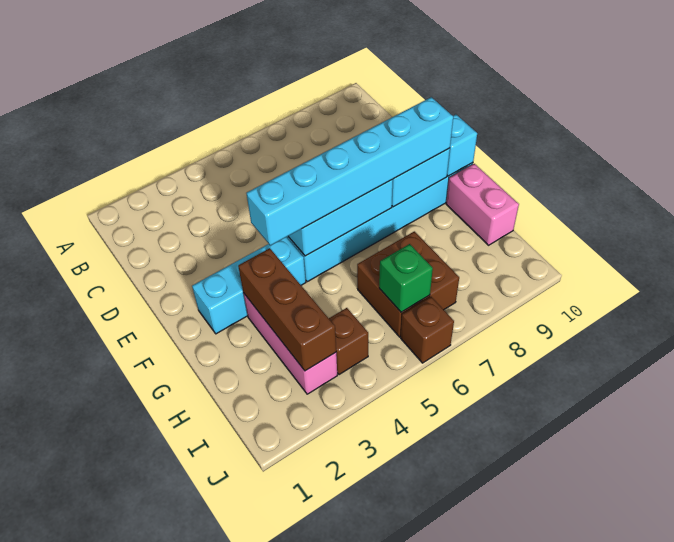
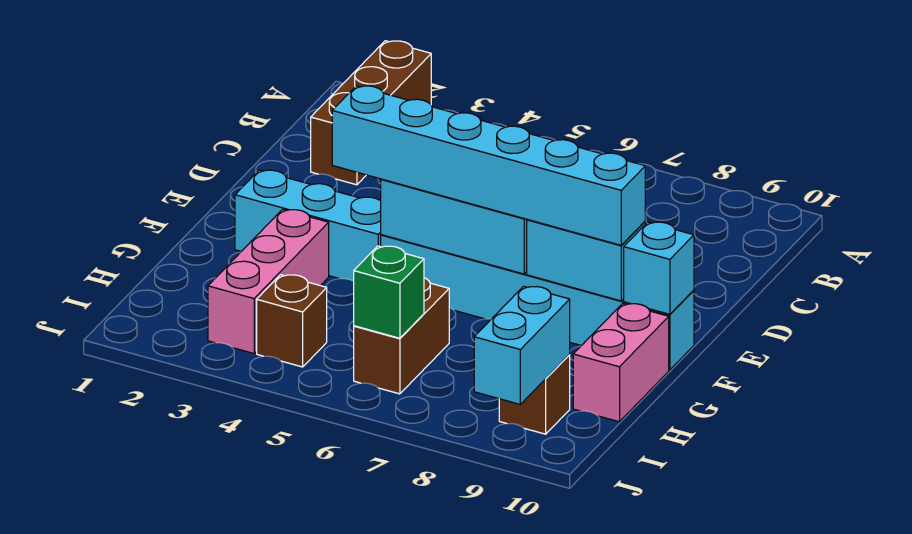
brown 1x3 brick [238,248,336,371] -> brown 1x3 brick moved to [311,41,431,185]
brown 2x2 brick [357,231,459,337] -> brown 1x2 brick [354,278,449,394]
none -> cyan 1x2 brick [474,286,570,404]
brown 1x1 brick [401,297,454,363] -> brown 1x1 brick moved to [499,355,570,434]

